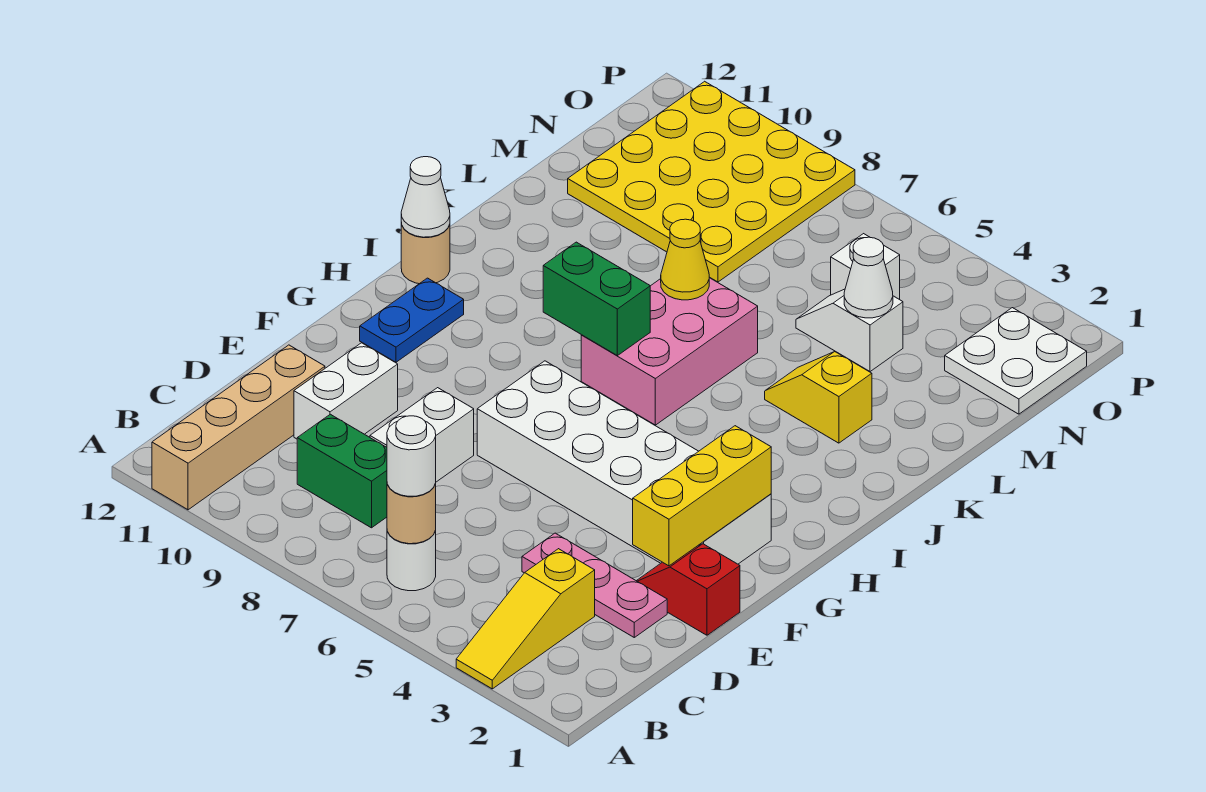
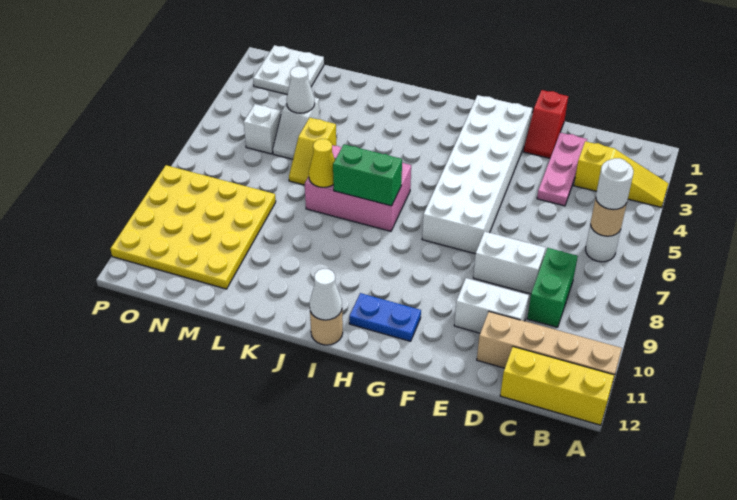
yellow 1x3 brick [633,426,771,566] -> yellow 1x3 brick moved to [500,347,614,425]
green 1x2 brick [543,242,650,356] -> green 1x2 brick turned to [333,144,402,206]
yellow 1x2 slope [765,352,872,443] -> yellow 1x2 slope moved to [289,118,336,185]

